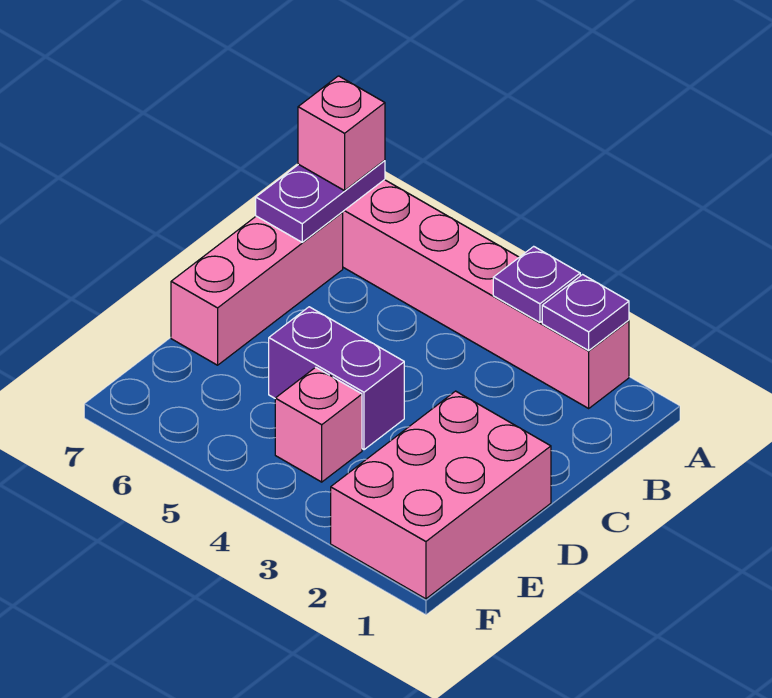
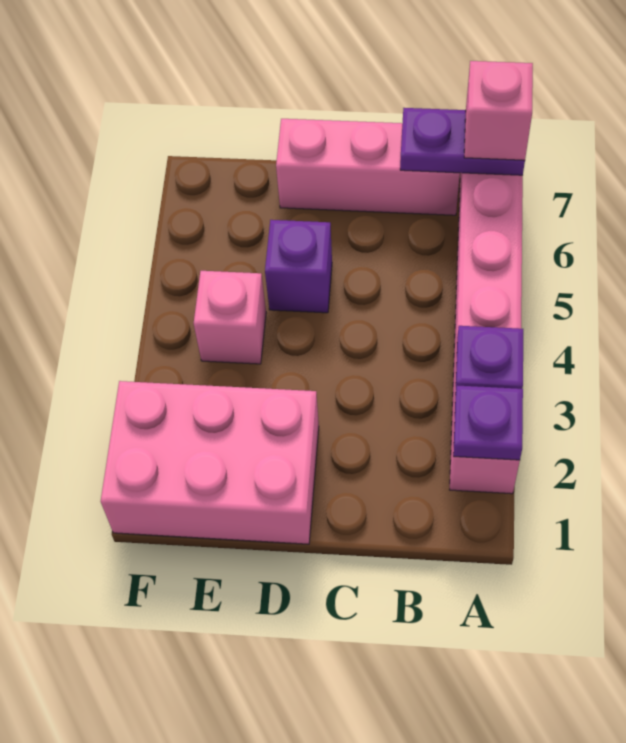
purple 1x2 brick [269,307,404,450] -> purple 1x1 brick [265,220,332,313]

